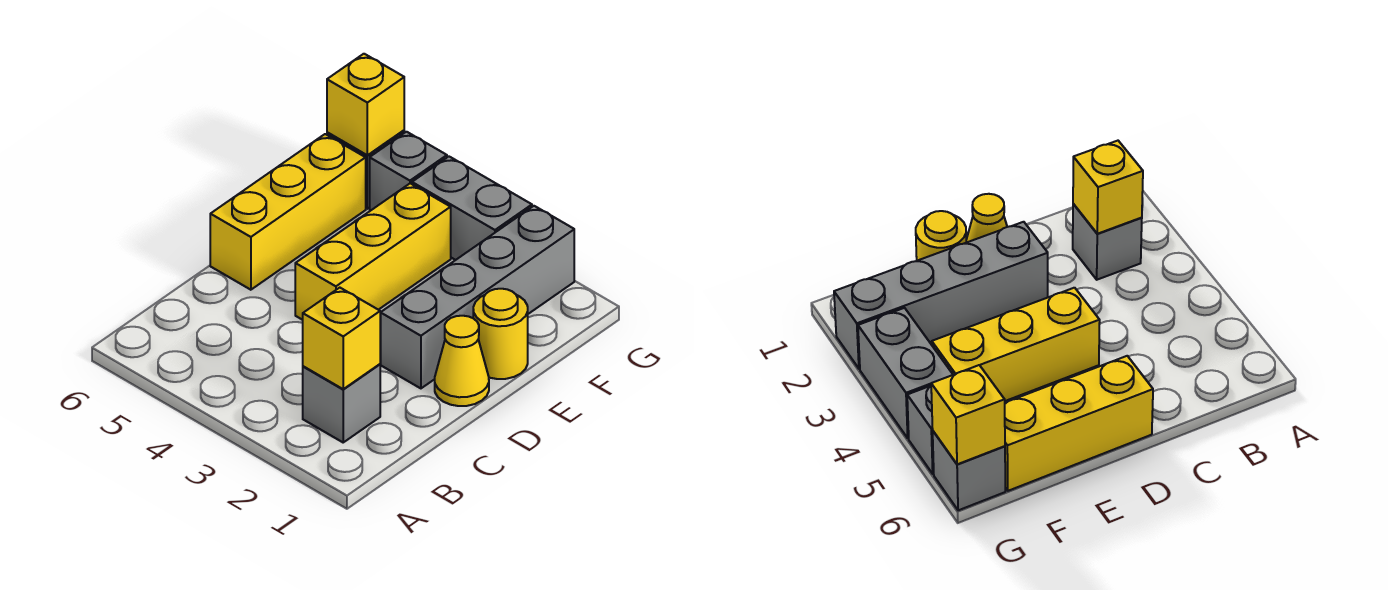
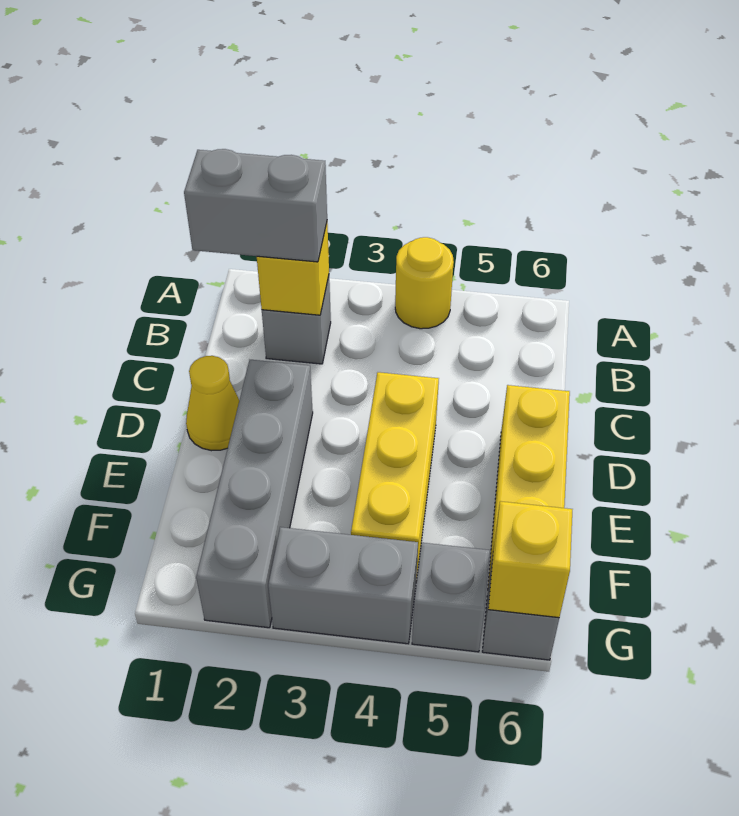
none -> grey 1x2 brick [184,149,327,262]
yellow 1x1 round brick [473,289,528,379] -> yellow 1x1 round brick moved to [395,237,454,329]

